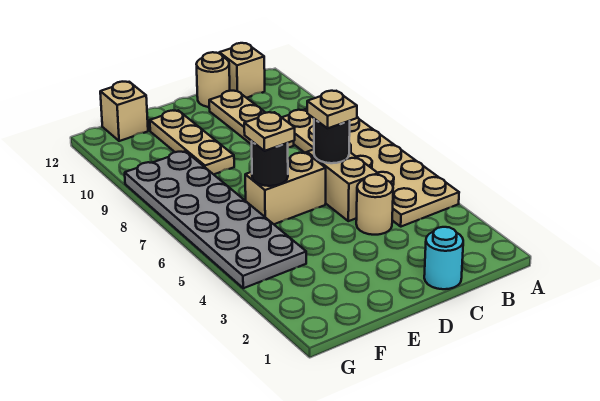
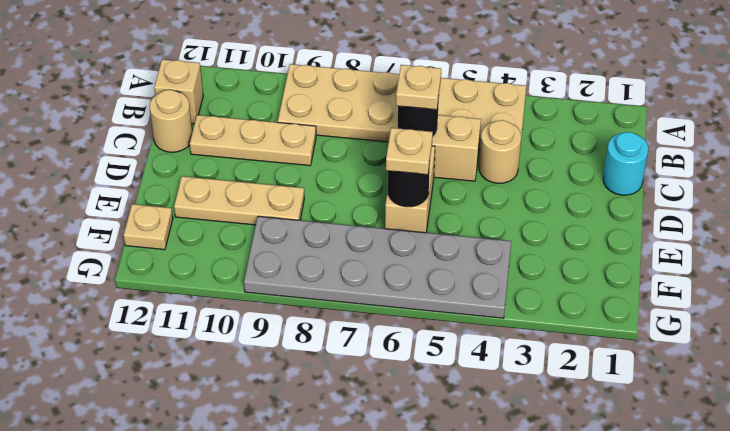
tan 1x1 brick [100,82,148,141] -> tan 1x1 plate [124,204,173,250]

